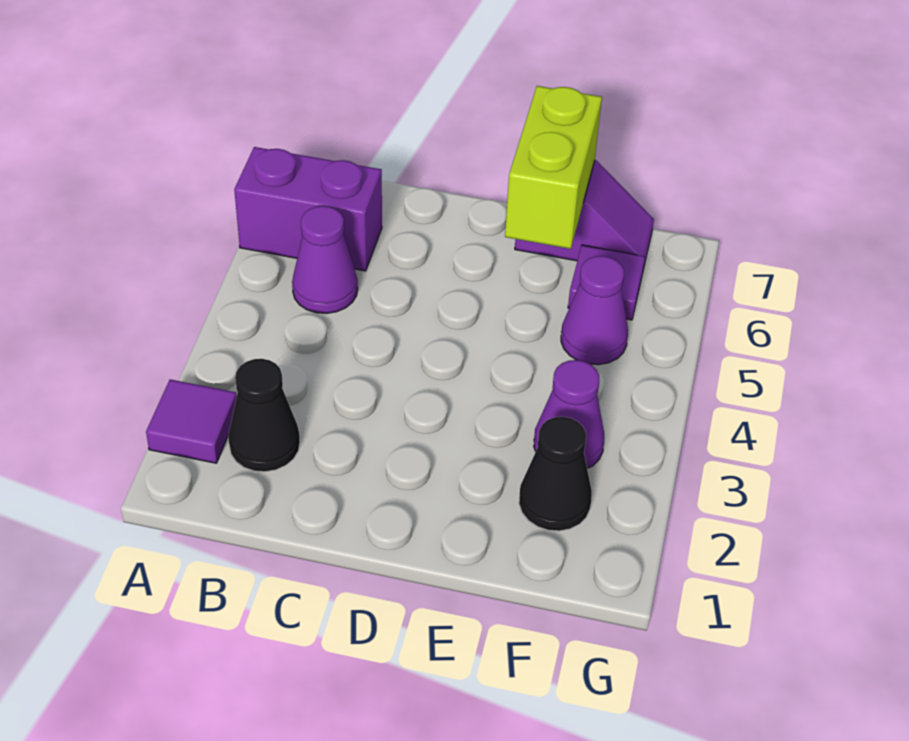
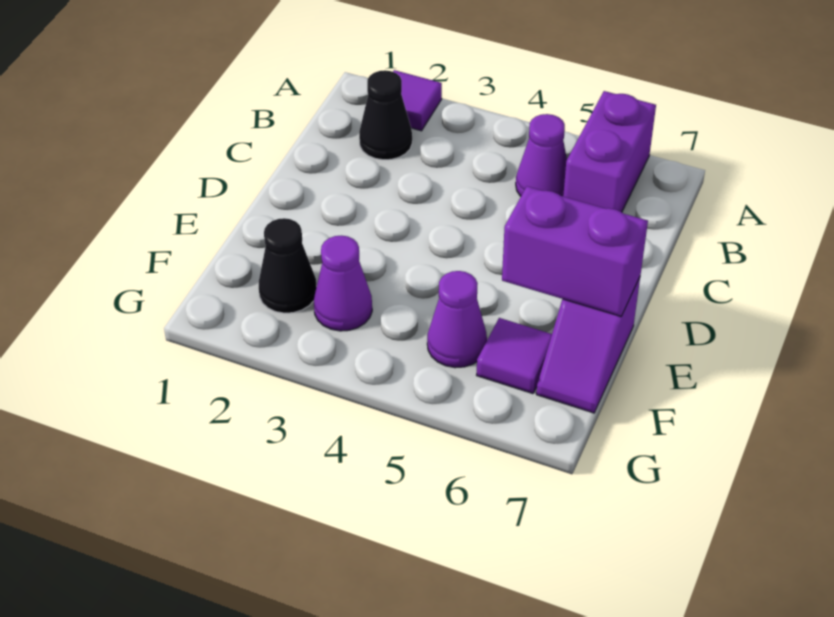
lime 1x2 brick [505,86,602,249] -> purple 1x2 brick [502,186,648,316]

